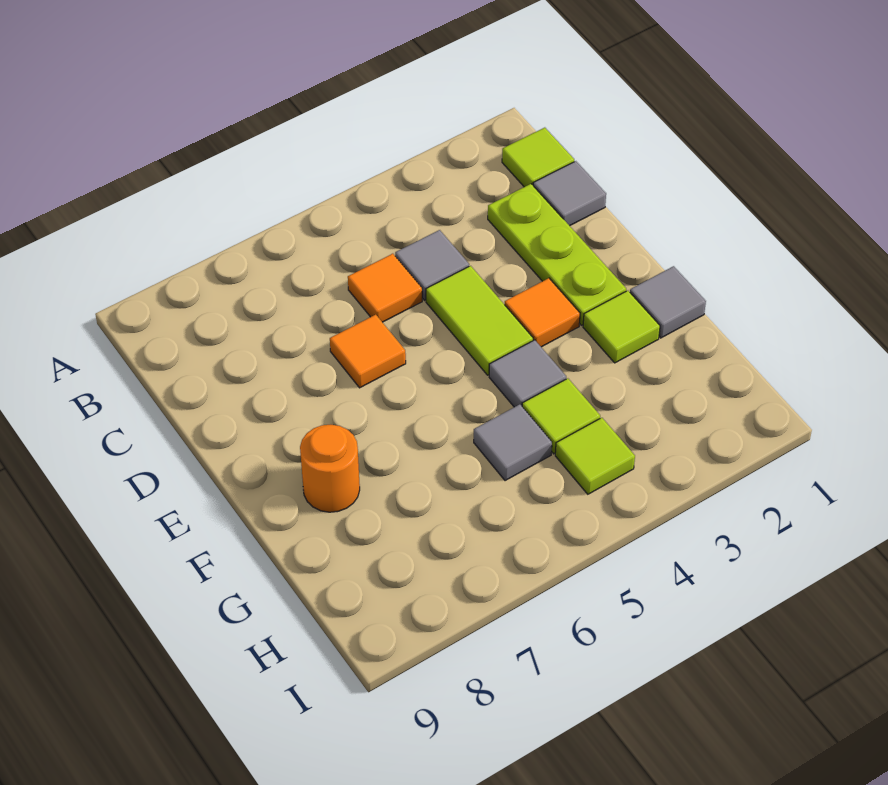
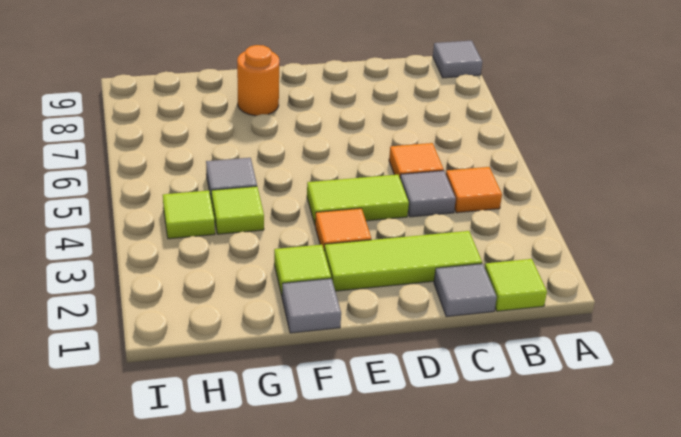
lime 1x3 plate [488,184,626,325] -> lime 1x3 tile [324,231,482,291]
orange 1x1 tile [330,315,406,388] -> orange 1x1 tile moved to [446,167,502,213]
grey 1x1 tile [489,340,566,407] -> grey 1x1 tile moved to [433,40,482,78]

